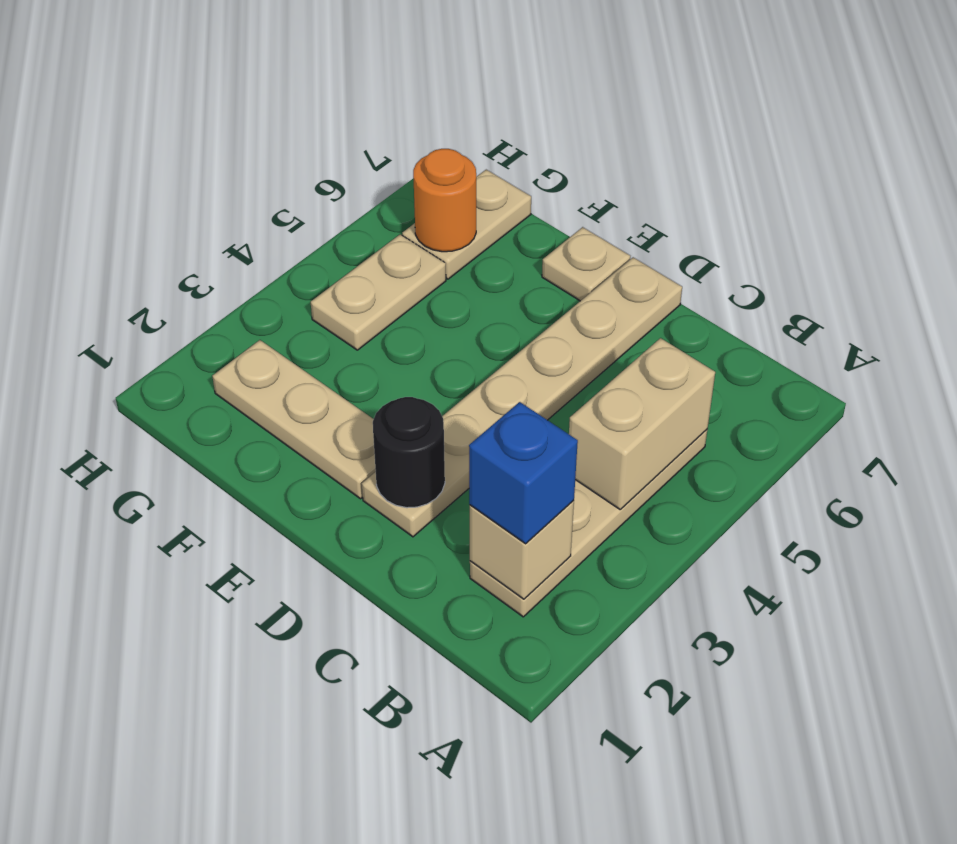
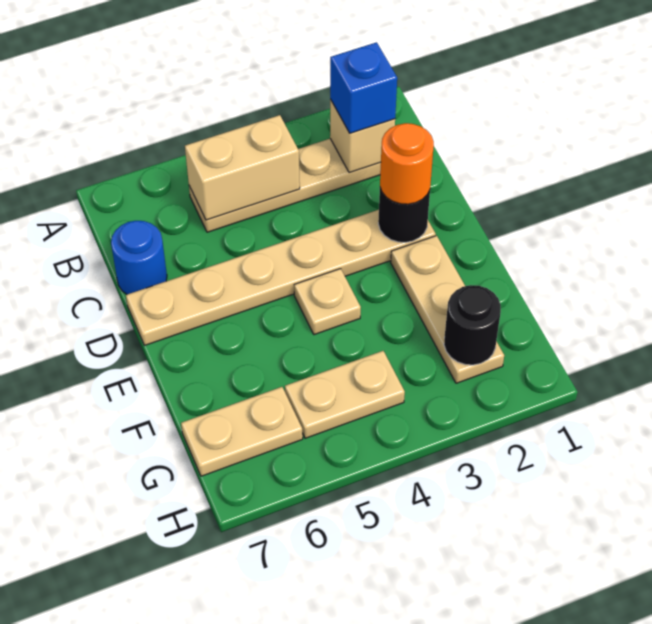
none -> blue 1x1 round brick [111,221,167,294]
tan 1x1 plate [542,227,630,301] -> tan 1x1 plate moved to [294,269,361,335]
none -> black 1x1 round brick [444,285,501,365]
orange 1x1 round brick [413,149,476,252] -> orange 1x1 round brick moved to [380,123,434,204]

